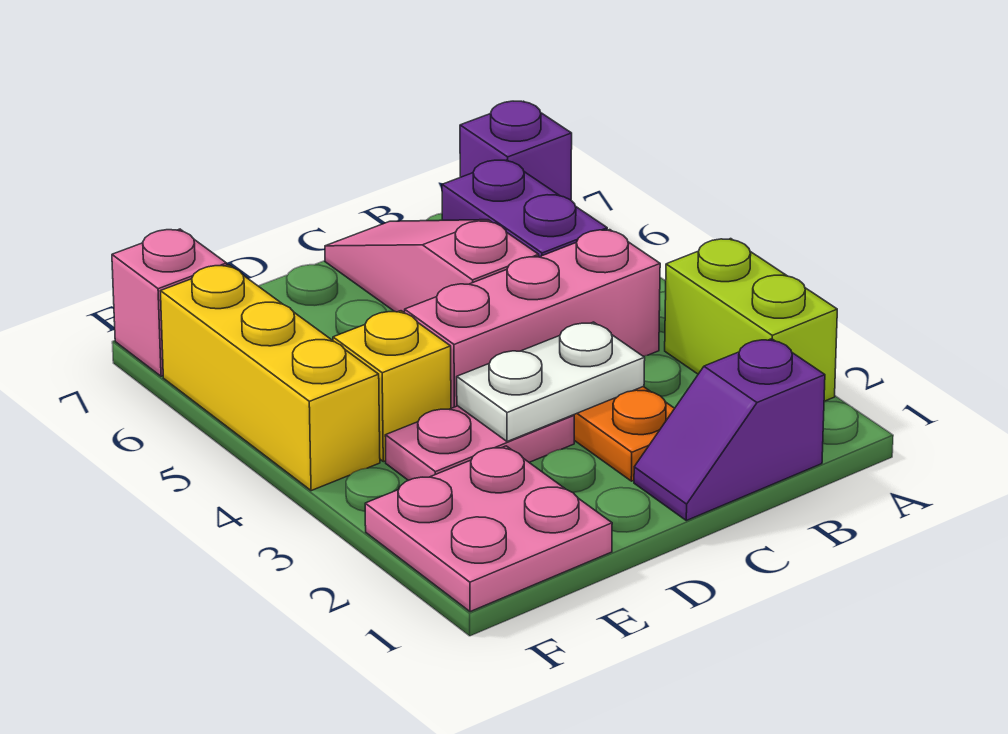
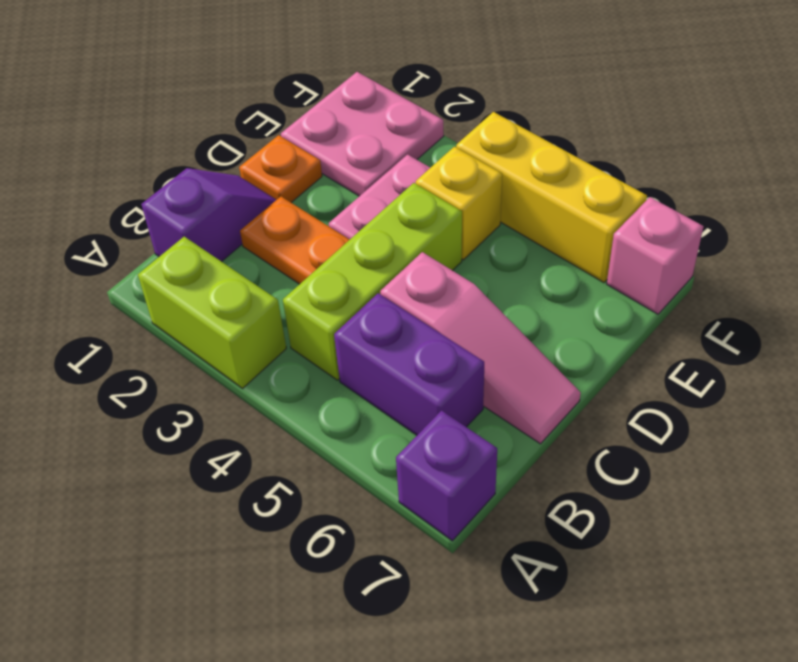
pink 1x3 brick [405,230,660,408] -> lime 1x3 brick [283,183,462,380]
white 1x2 plate [457,322,645,442] -> none
none -> orange 1x1 plate [239,135,322,202]

